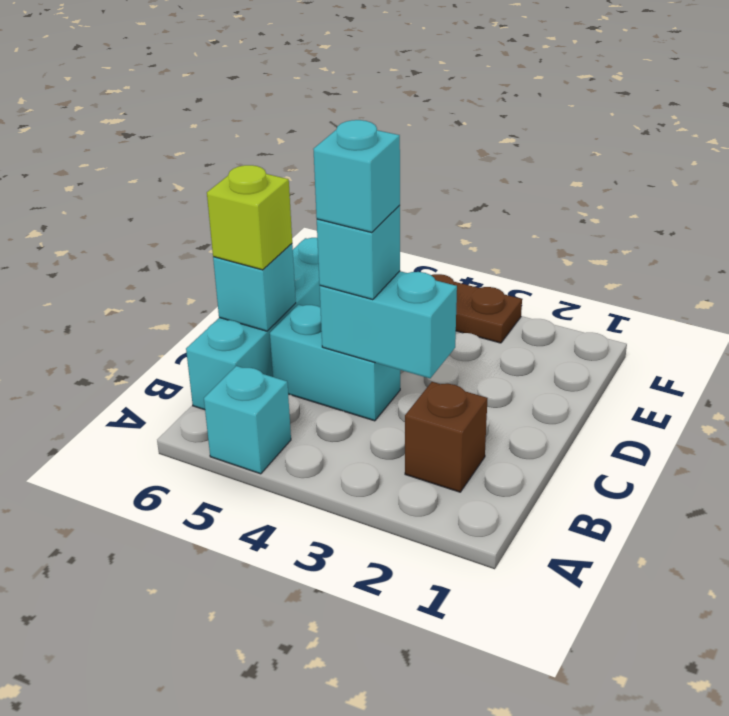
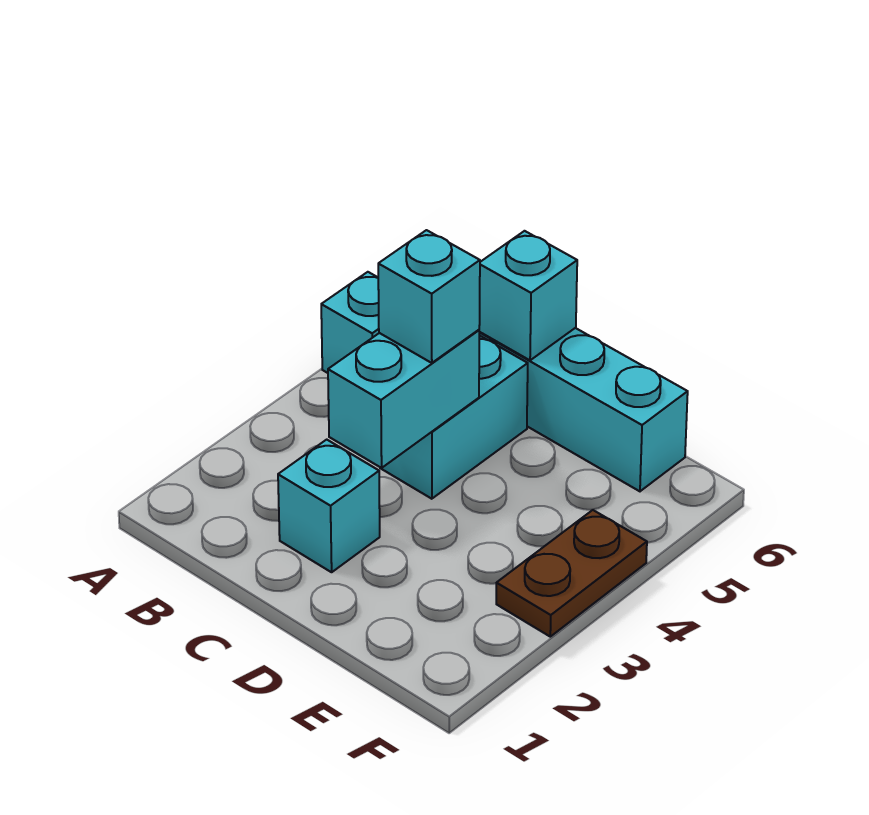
brown 1x1 brick [405,382,488,492] -> none
cyan 1x1 brick [313,120,400,233] -> cyan 1x1 brick moved to [278,440,380,572]
lime 1x1 brick [207,165,292,270] -> none

